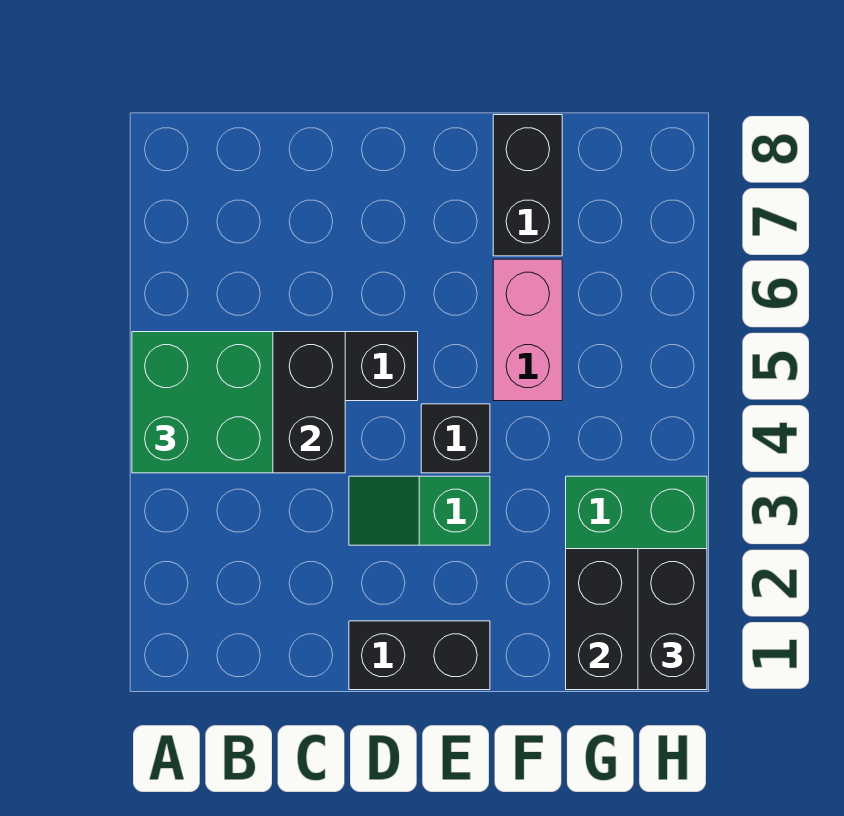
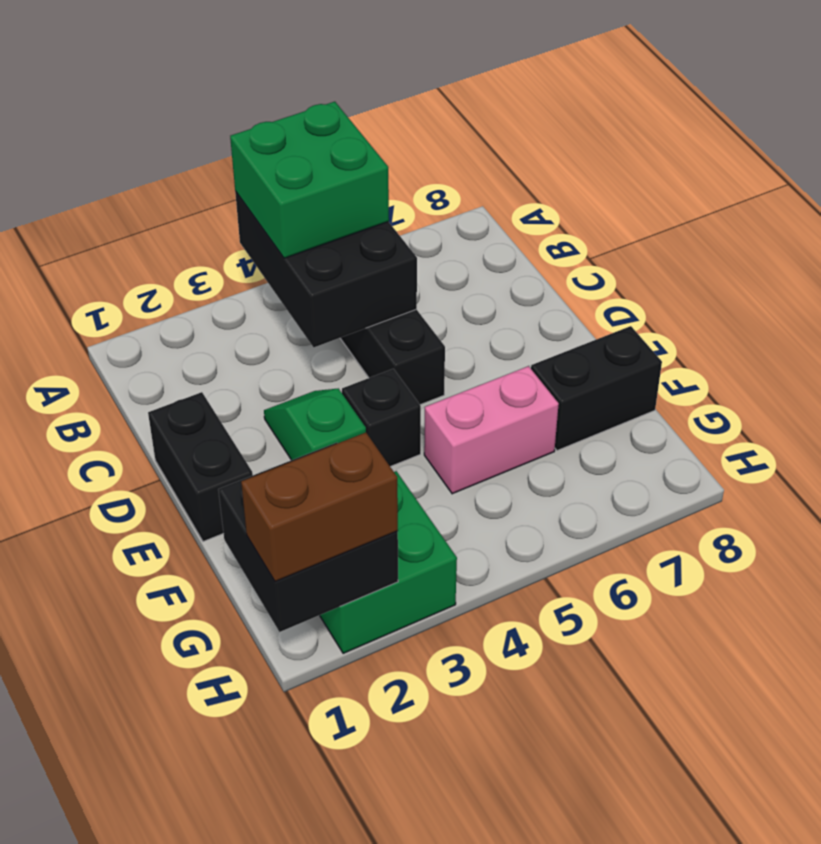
black 1x2 brick [638,549,707,690] -> brown 1x2 brick [241,433,398,582]

